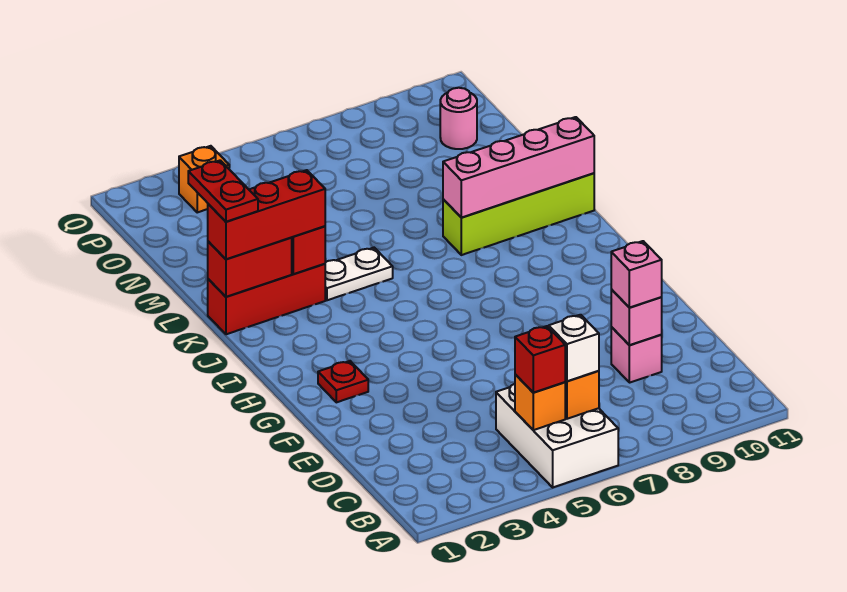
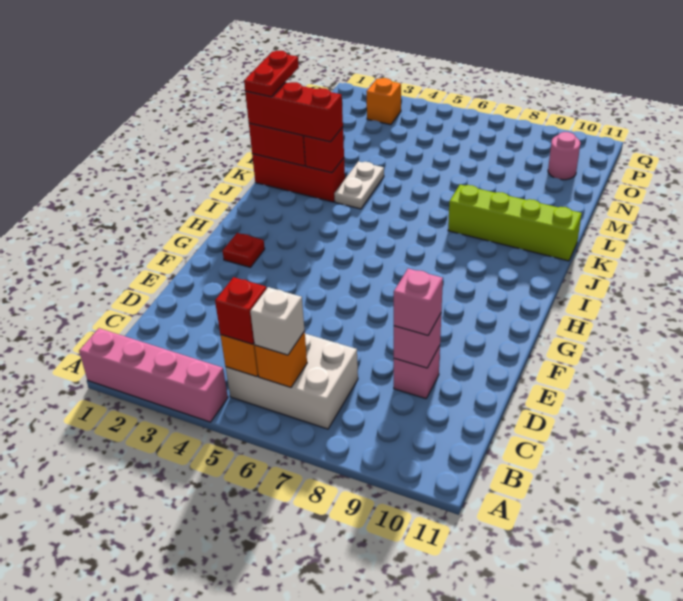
white 2x3 brick [496,384,618,487] -> white 2x3 brick turned to [226,334,358,429]
white 1x2 plate [325,248,393,300] -> white 1x2 plate turned to [334,161,384,209]
pink 1x4 brick [443,117,594,218] -> pink 1x4 brick moved to [79,328,228,422]

